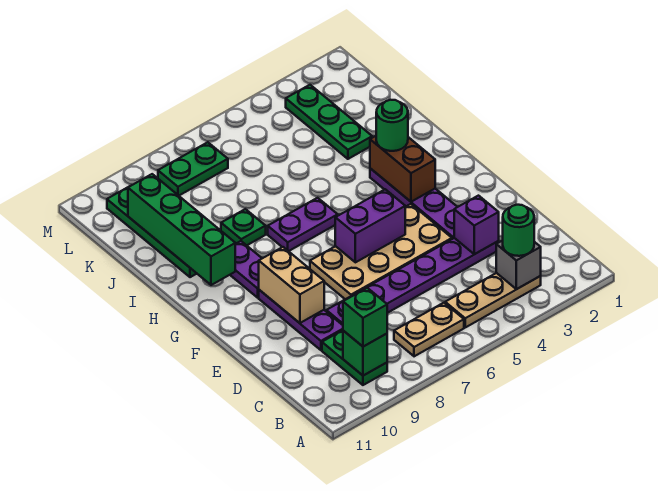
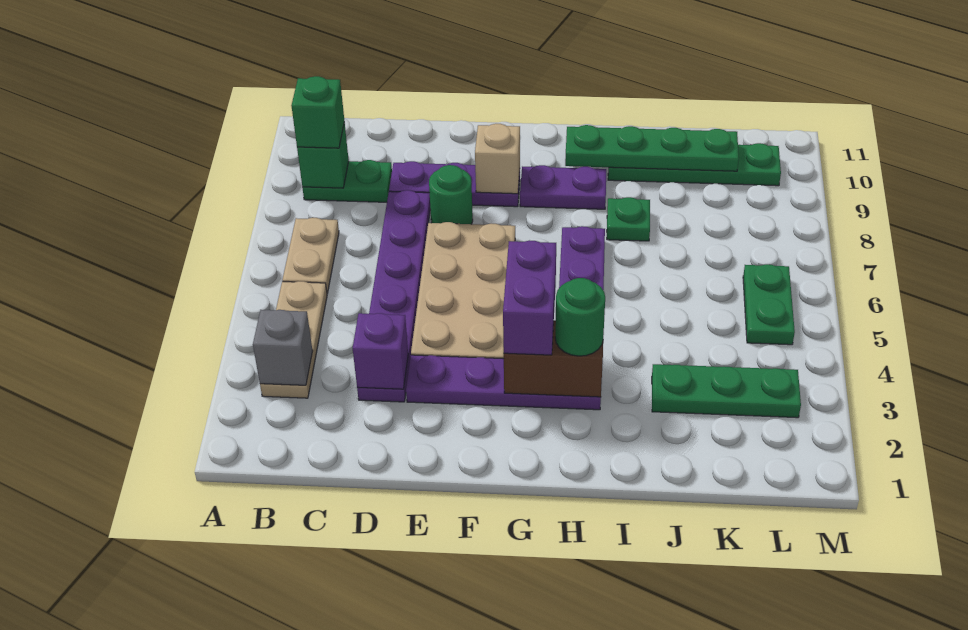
green 1x1 round brick [503,205,534,256] -> green 1x1 round brick moved to [429,165,473,224]
tan 1x2 brick [259,247,324,323] -> tan 1x1 brick [475,124,520,194]
purple 1x2 brick [335,189,405,262] -> purple 1x2 brick moved to [503,240,556,355]
green 1x4 brick [128,174,235,285] -> green 1x4 plate [565,125,739,171]
green 1x2 plate [158,142,228,196] -> green 1x2 plate moved to [743,264,795,345]

